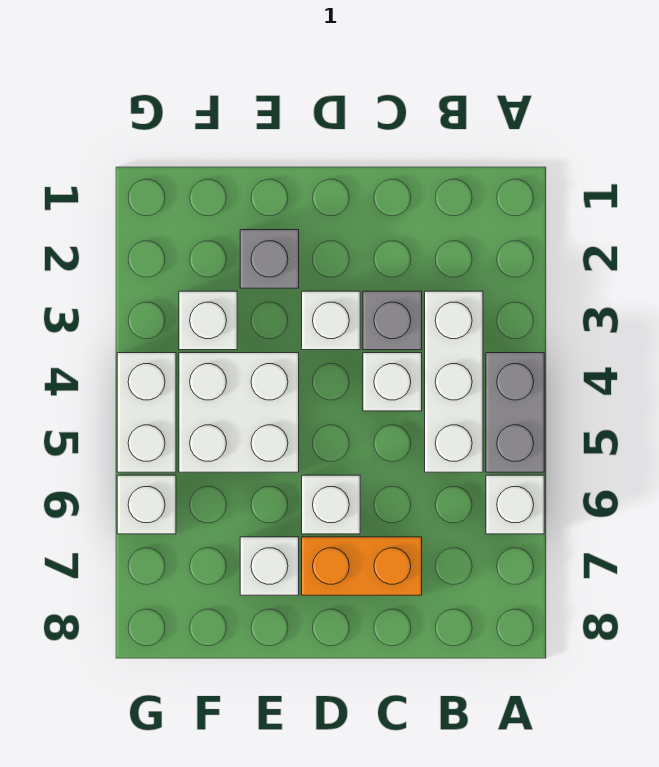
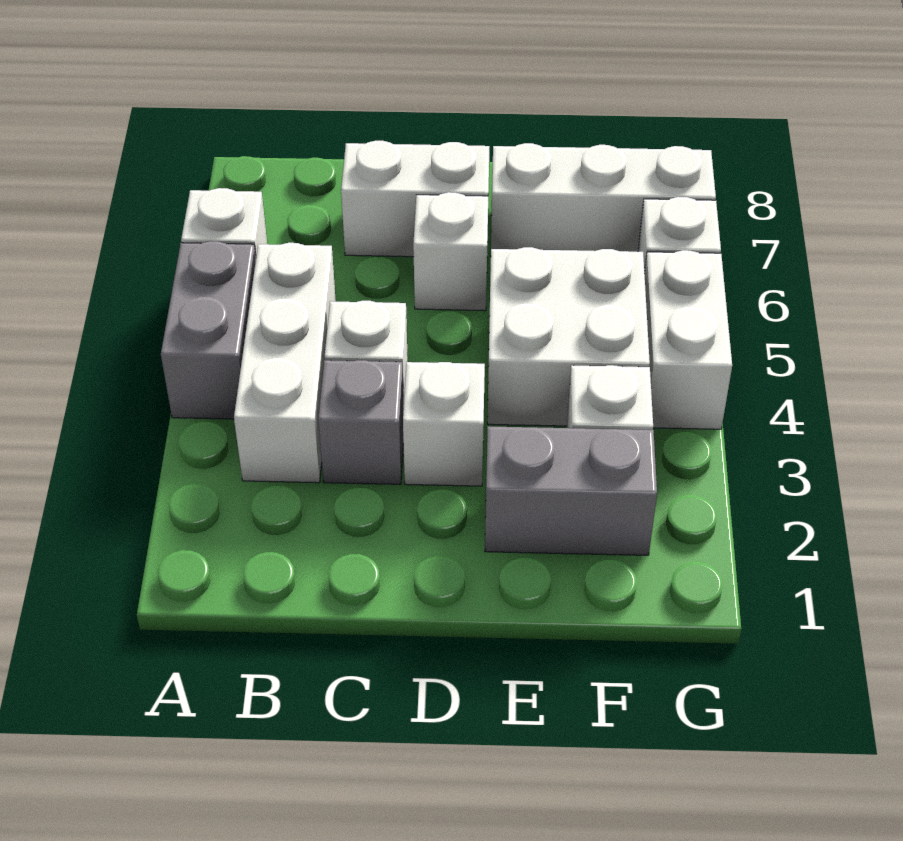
orange 1x2 brick [302,537,422,595] -> white 1x2 brick [341,141,489,257]
grey 1x1 brick [240,230,299,288] -> grey 1x2 brick [485,426,657,555]
white 1x1 brick [240,537,299,595] -> white 1x3 brick [491,143,716,252]

